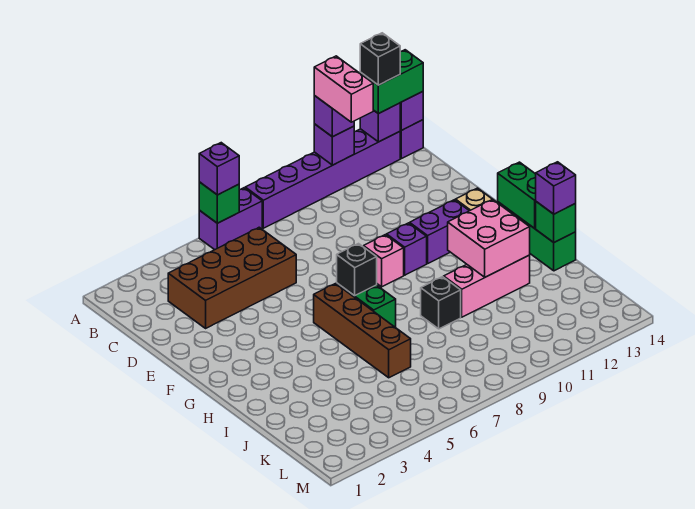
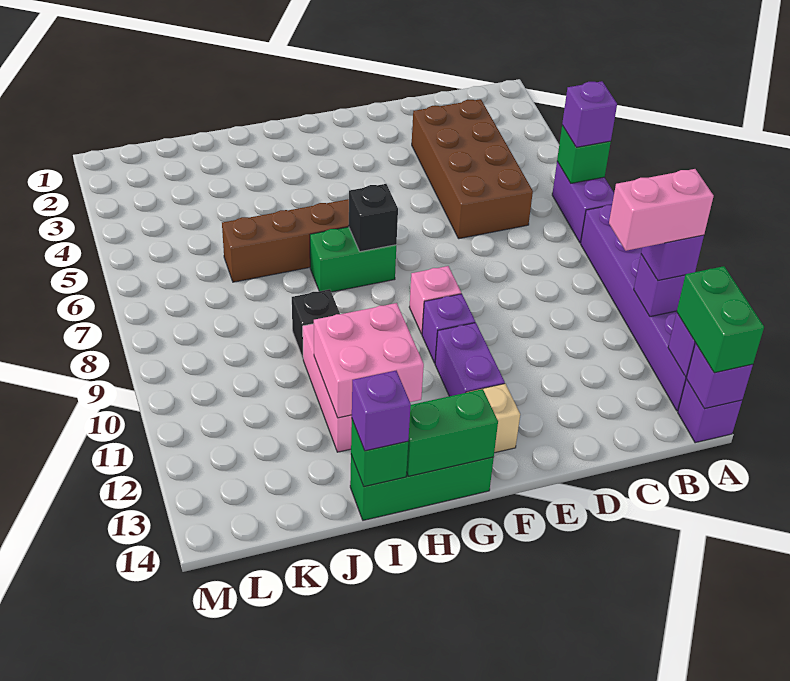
black 1x1 brick [360,33,400,85] -> none

